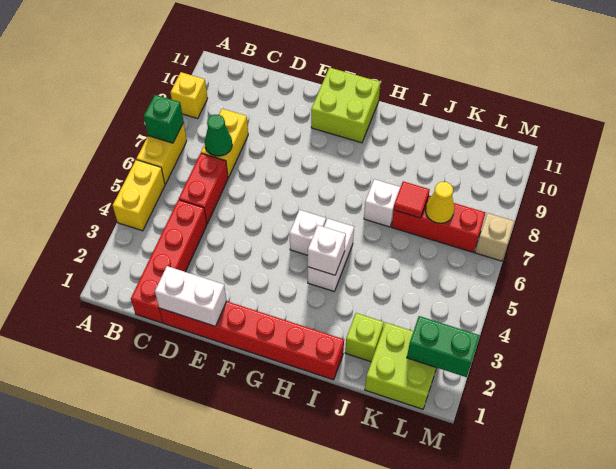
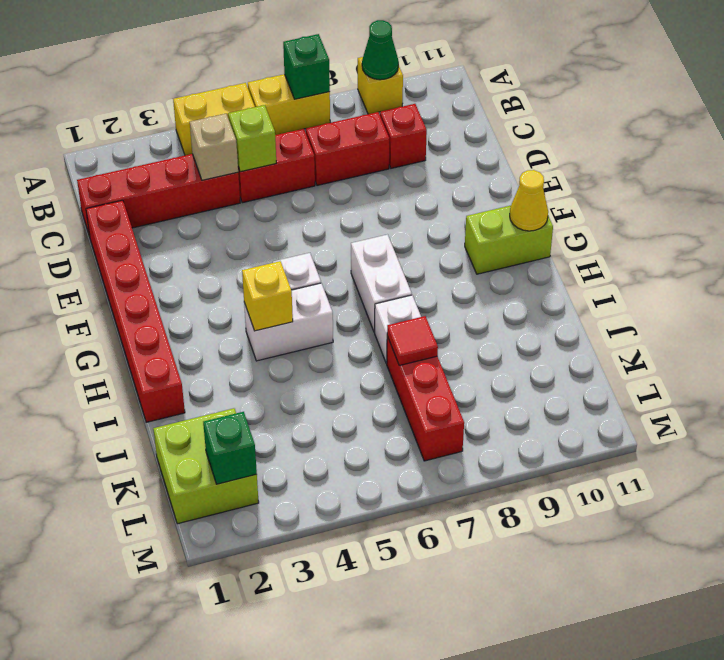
yellow 1x2 brick [201,109,248,178] -> red 1x2 brick [306,112,389,185]
green 1x1 cone [205,115,232,156] -> green 1x1 cone moved to [362,20,398,80]
none -> red 1x1 brick [380,104,427,168]
white 1x2 brick [155,266,227,326] -> white 1x2 brick moved to [351,235,412,332]
lime 2x2 brick [311,68,380,143] -> lime 1x2 brick [465,206,553,274]
white 1x1 brick [308,225,346,275] -> yellow 1x1 brick [242,261,293,331]
lime 1x1 brick [345,313,384,362] -> lime 1x1 brick moved to [228,105,276,172]
yellow 1x1 cone [426,182,454,223] -> yellow 1x1 cone moved to [510,170,548,231]
green 1x2 brick [407,316,480,377] -> green 1x1 brick [203,412,257,484]
tan 1x1 brick [475,213,515,261] -> tan 1x1 brick moved to [190,114,238,180]

